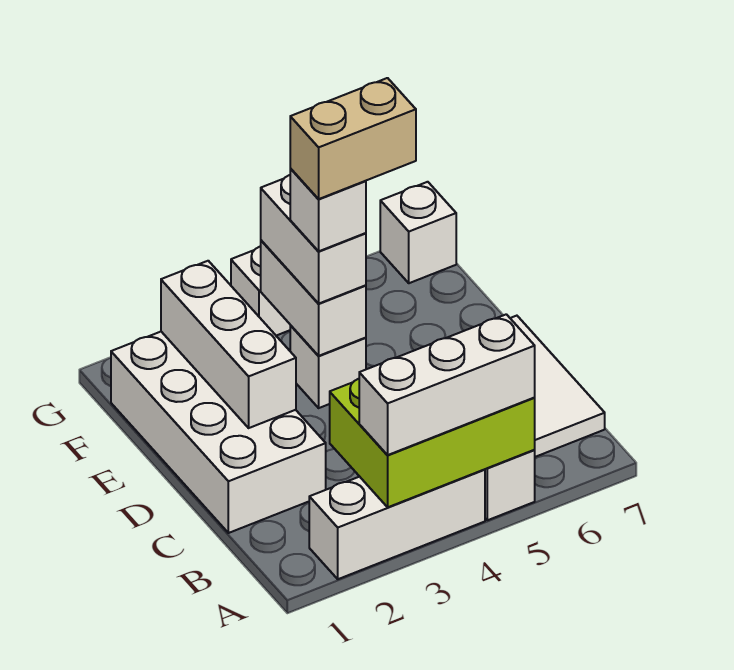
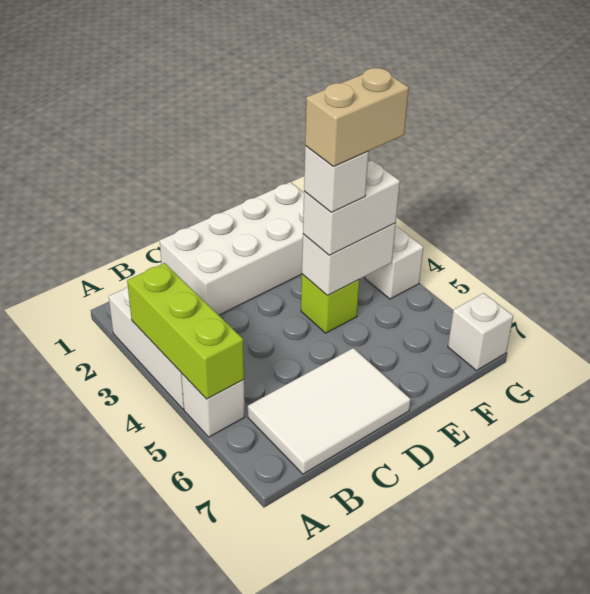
lime 2x3 brick [330,379,535,507] -> lime 1x3 brick [127,263,244,399]
white 1x3 brick [359,314,535,455] -> none
white 1x3 brick [161,261,296,428] -> none
white 1x1 brick [290,325,366,408] -> lime 1x1 brick [301,274,359,333]
tan 1x2 brick [290,78,416,199] -> tan 1x2 brick turned to [305,68,409,167]

